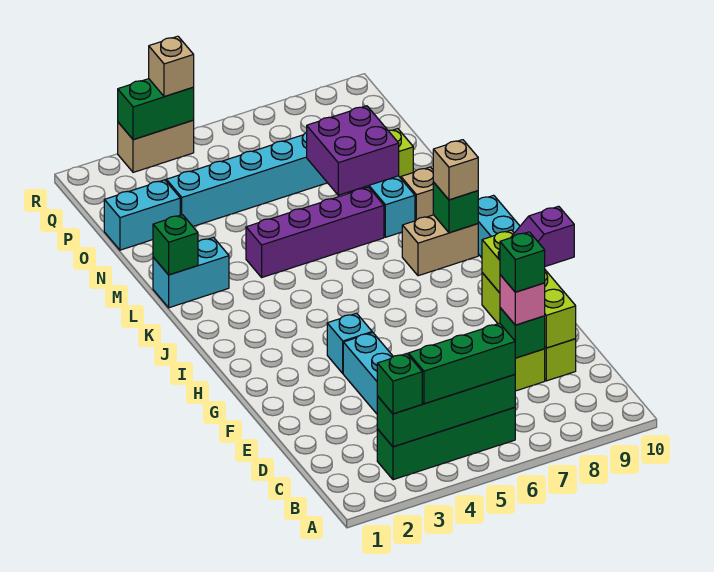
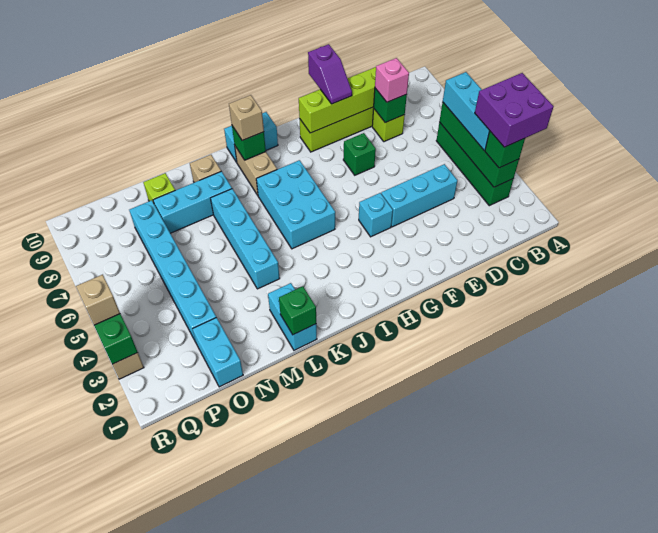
green 1x3 brick [408,323,515,404] -> cyan 1x3 brick [443,72,490,150]
green 1x1 brick [500,232,545,292] -> green 1x1 brick moved to [343,133,376,175]
none -> cyan 2x3 brick [256,160,335,249]
purple 1x4 brick [246,187,384,277] -> cyan 1x4 brick [211,189,280,289]
purple 2x2 brick [307,106,399,195] -> purple 2x2 brick moved to [475,73,554,147]

